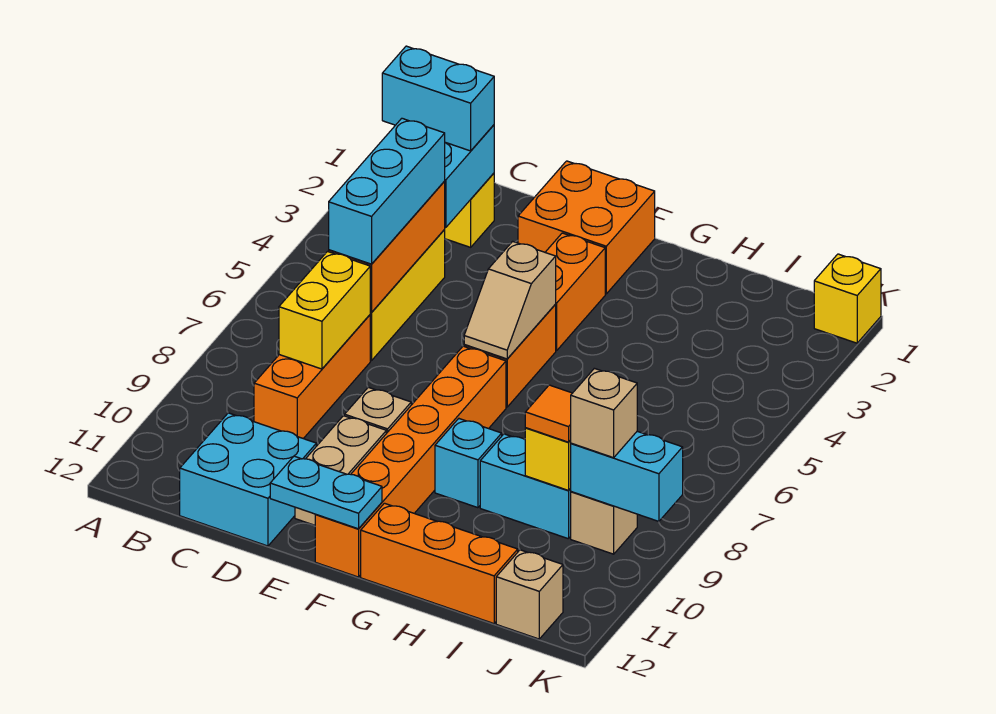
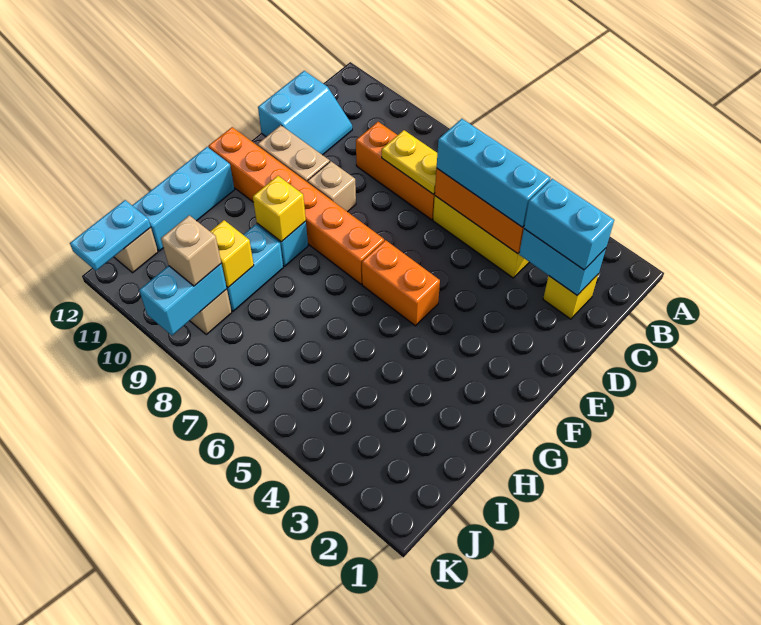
cyan 1x2 brick [382,46,494,151] -> cyan 1x2 brick turned to [524,179,614,270]
yellow 1x2 brick [279,252,371,369] -> yellow 1x2 plate [382,130,437,194]
cyan 2x2 brick [180,413,316,546] -> cyan 2x2 slope [258,71,352,155]
orange 2x2 brick [518,161,655,294] -> none
cyan 1x2 plate [270,456,382,529] -> cyan 1x2 plate moved to [70,200,151,271]
orange 1x2 brick [545,233,605,351] -> none
tan 1x2 slope [464,241,556,359] -> none
orange 1x3 brick [361,503,518,624] -> cyan 1x3 brick [132,147,235,251]
orange 1x1 tile [525,385,572,442] -> none
yellow 1x1 brick [814,254,881,343] -> yellow 1x1 brick moved to [253,176,306,242]

